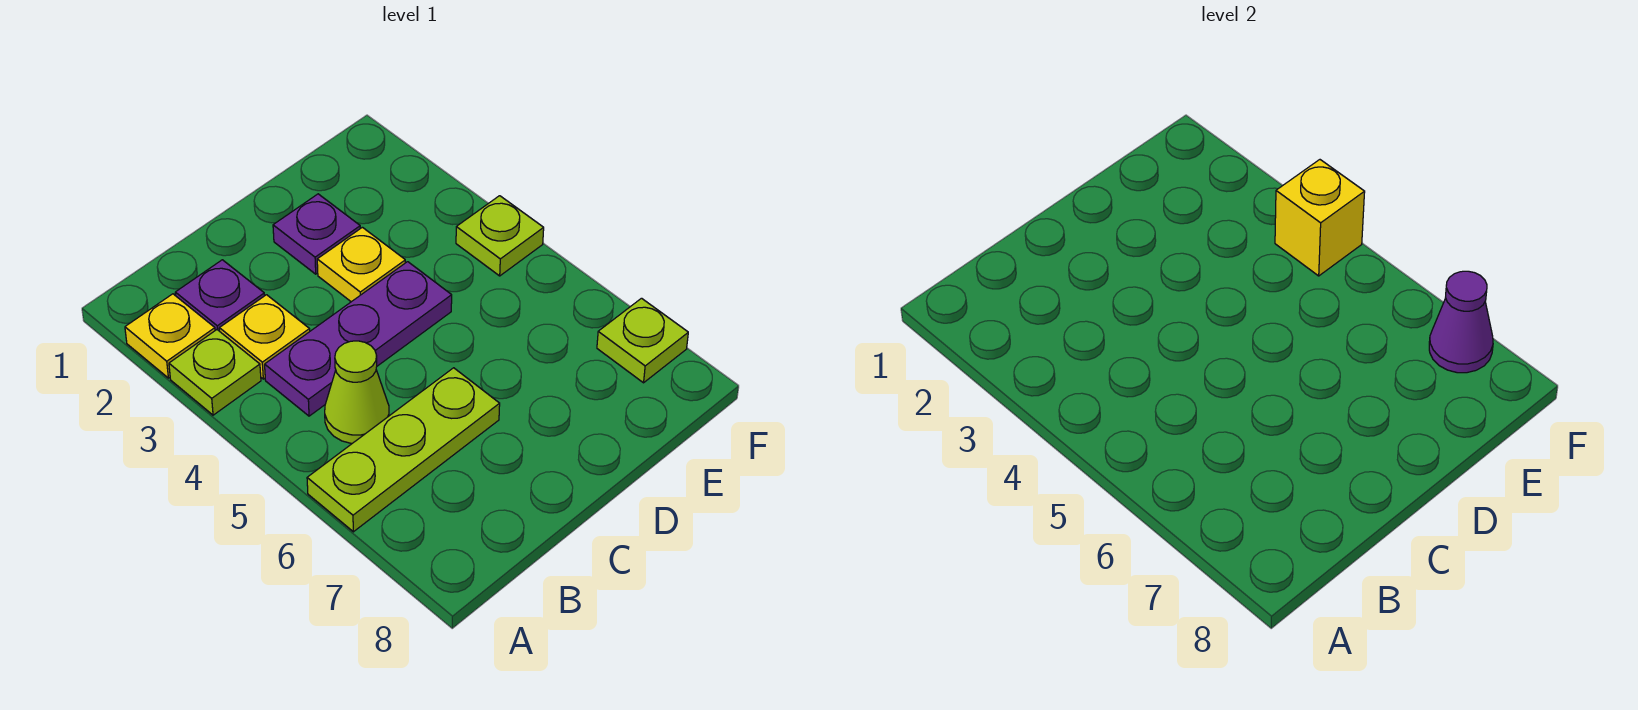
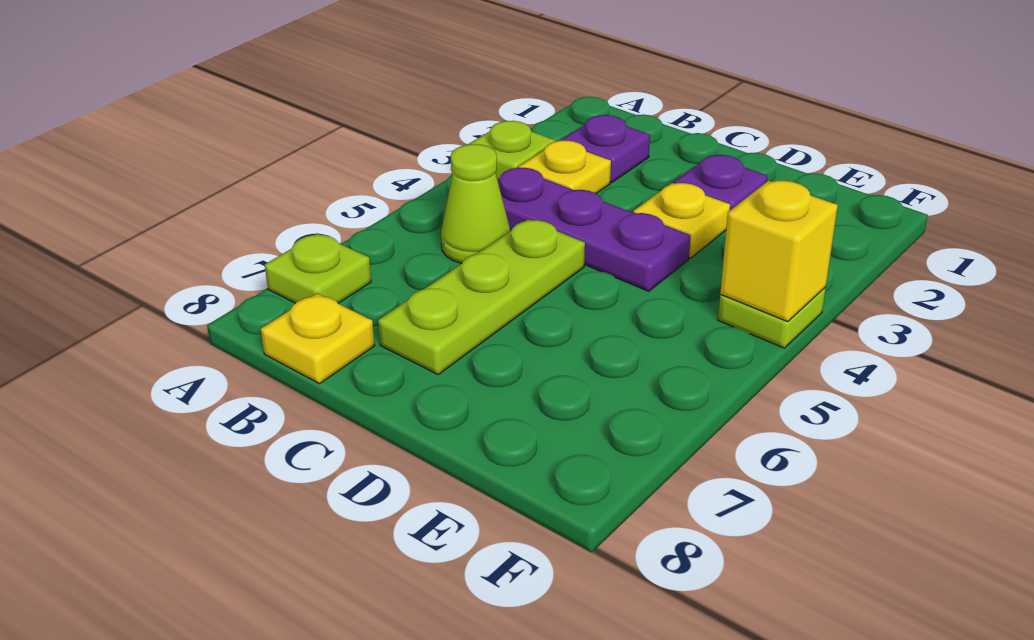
yellow 1x1 plate [125,294,215,378] -> yellow 1x1 plate moved to [261,293,375,384]
lime 1x3 plate [307,368,500,532] -> lime 1x3 plate turned to [378,219,585,374]
lime 1x1 plate [597,298,688,383] -> lime 1x1 plate moved to [265,234,371,303]
purple 1x1 cone [1429,271,1493,373] -> none

